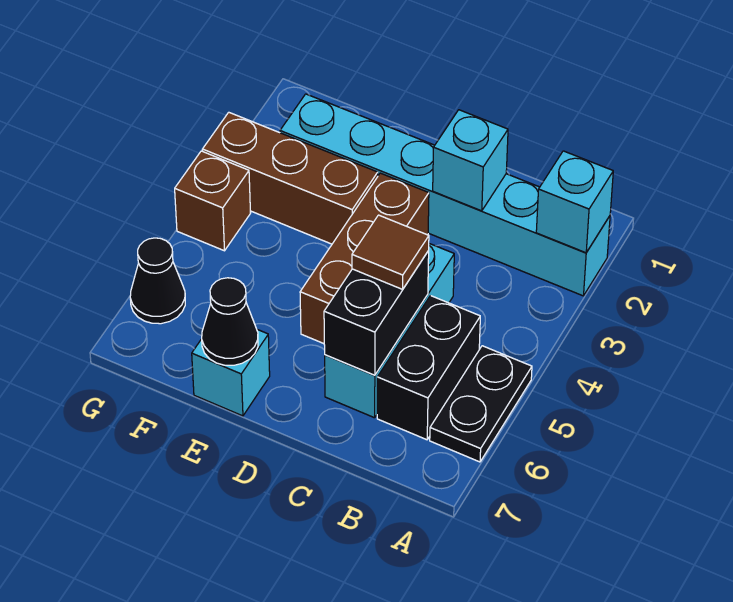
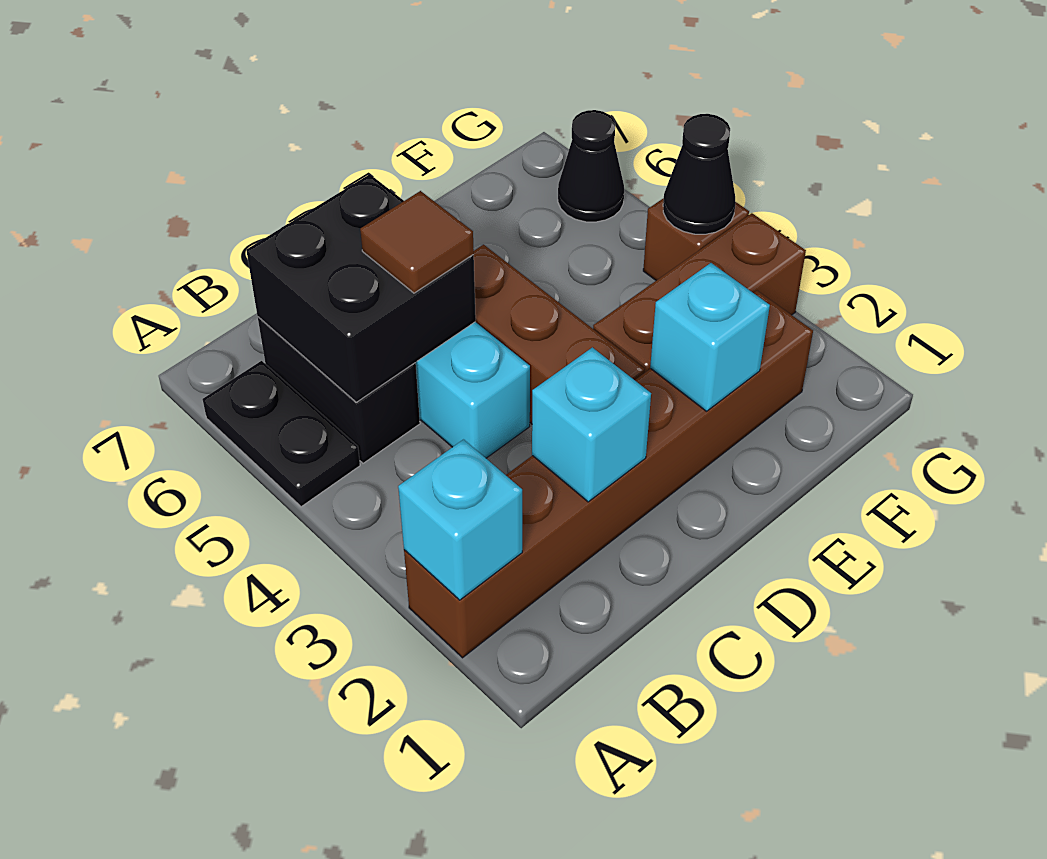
cyan 1x6 brick [280,94,610,296] -> brown 1x6 brick [404,291,813,658]
black 1x2 brick [324,251,429,375] -> black 2x2 brick [246,174,476,402]
cyan 1x1 brick [192,330,270,416] -> cyan 1x1 brick moved to [650,263,770,411]
black 1x1 cone [202,278,258,365] -> black 1x1 cone moved to [663,114,736,234]

